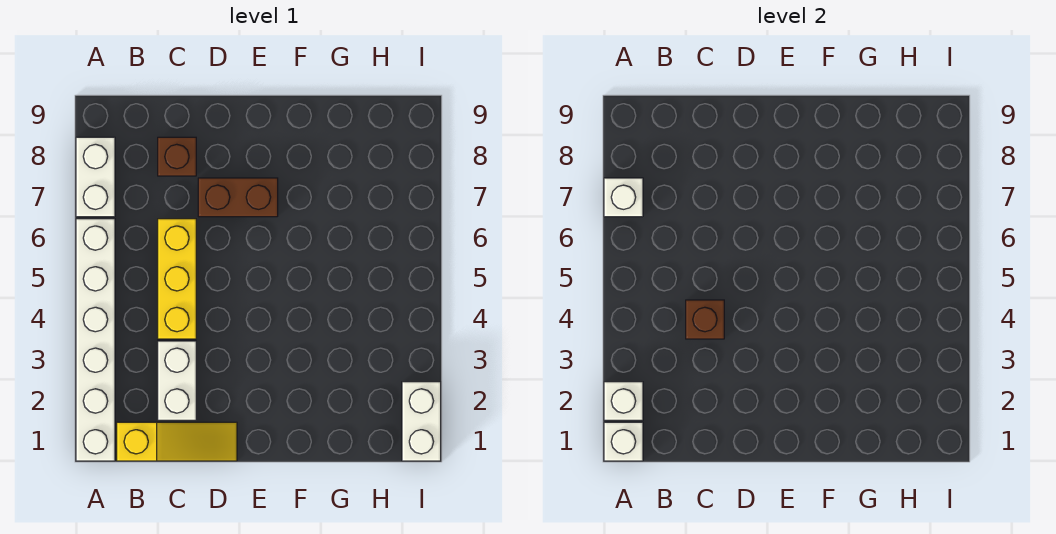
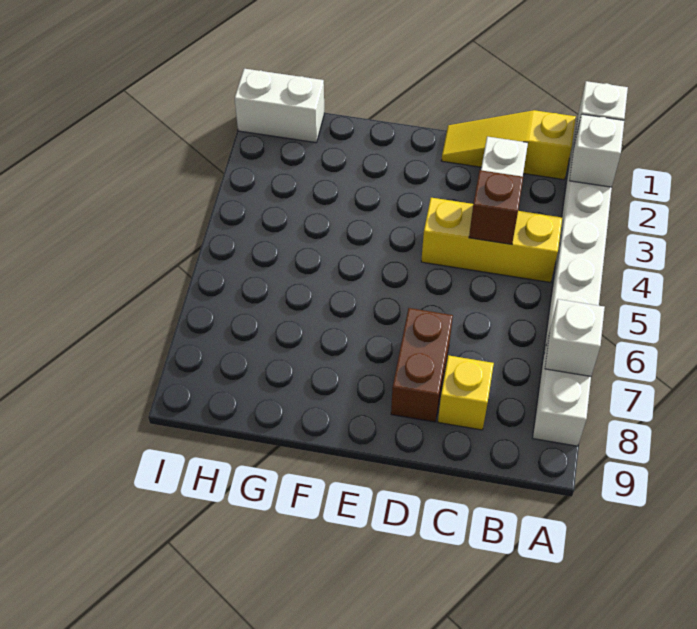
yellow 1x3 brick [158,219,196,339] -> yellow 1x3 brick turned to [421,198,562,283]
brown 1x1 brick [158,137,196,176] -> yellow 1x1 brick [438,355,494,430]
brown 1x2 brick [198,178,278,217] -> brown 1x2 brick turned to [391,308,453,422]
white 1x2 brick [402,382,441,461] -> white 1x2 brick turned to [235,69,324,143]

